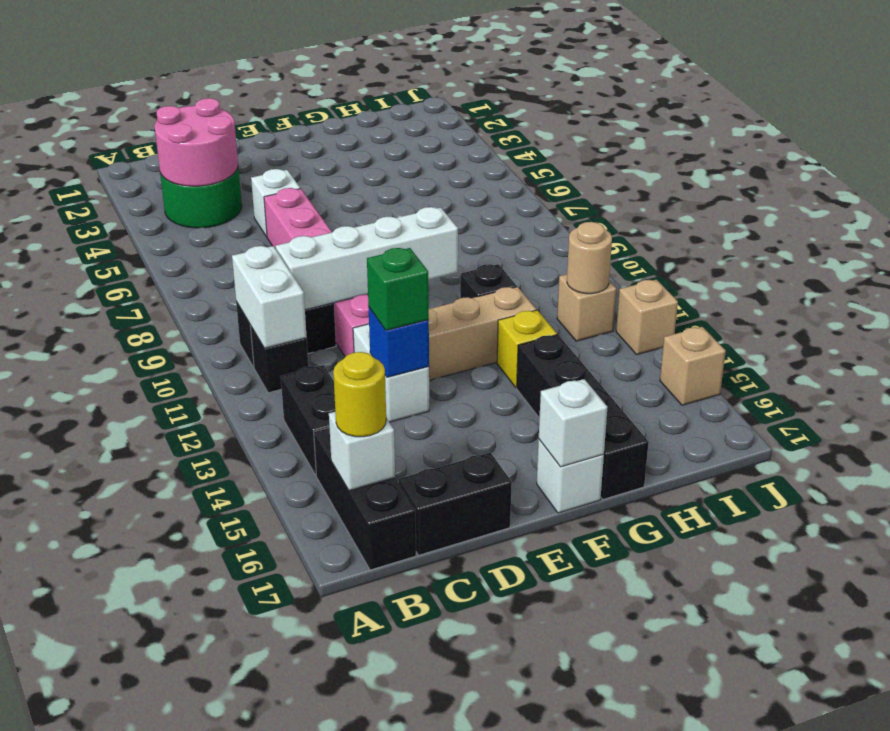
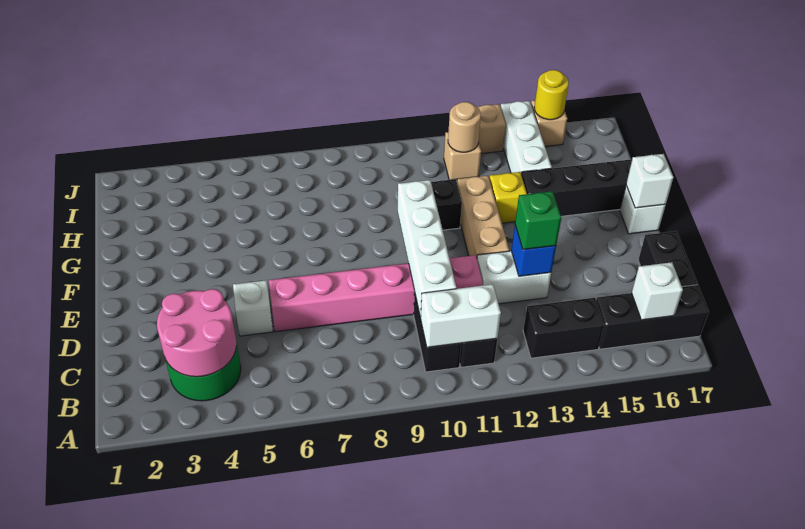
yellow 1x1 round brick [333,352,386,437] -> yellow 1x1 round brick moved to [534,70,569,120]
none -> white 1x3 brick [501,101,552,175]

